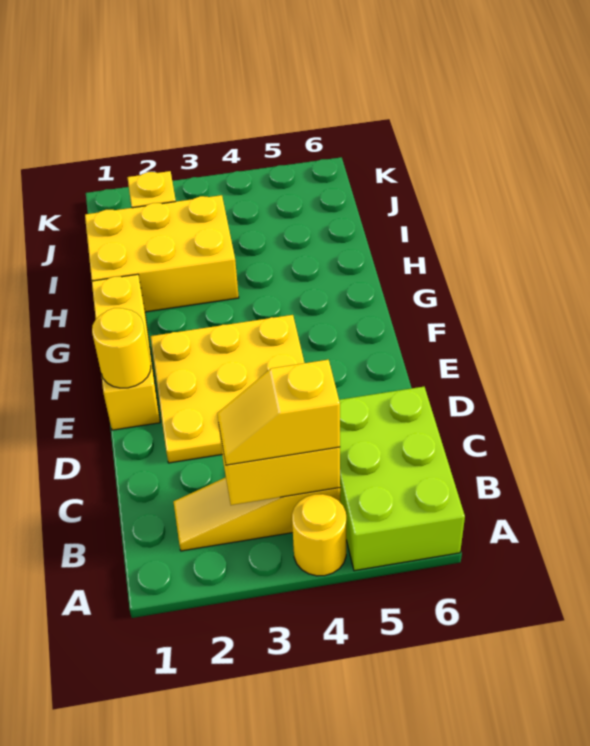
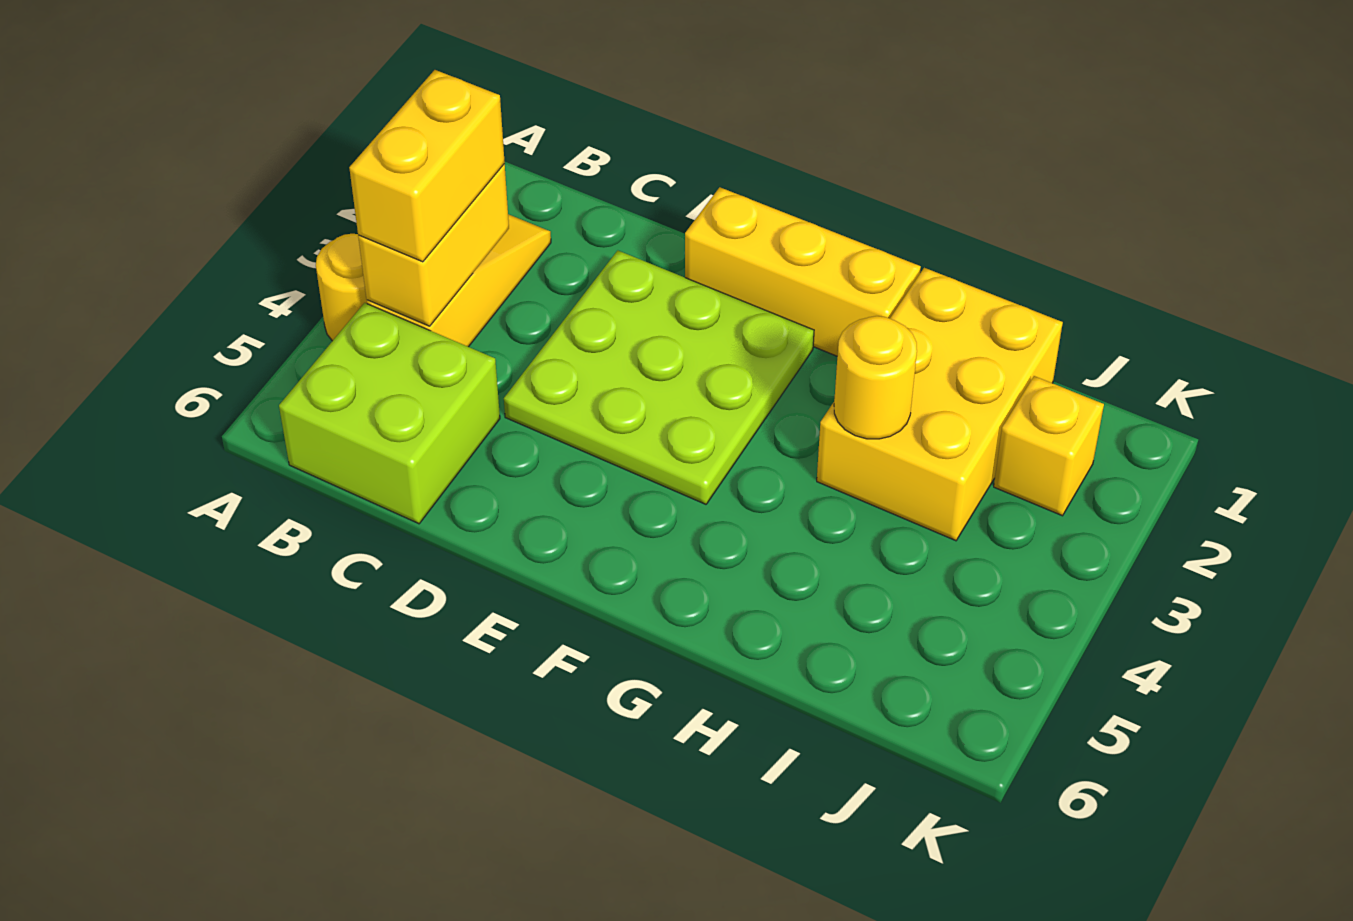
lime 2x3 brick [339,387,465,571] -> lime 2x2 brick [279,303,500,524]
yellow 1x2 slope [217,360,340,465] -> yellow 1x2 brick [349,70,505,262]
yellow 3x3 plate [150,315,304,463] -> lime 3x3 plate [504,251,814,504]
yellow 1x1 round brick [92,308,151,388] -> yellow 1x1 round brick moved to [834,316,917,439]

